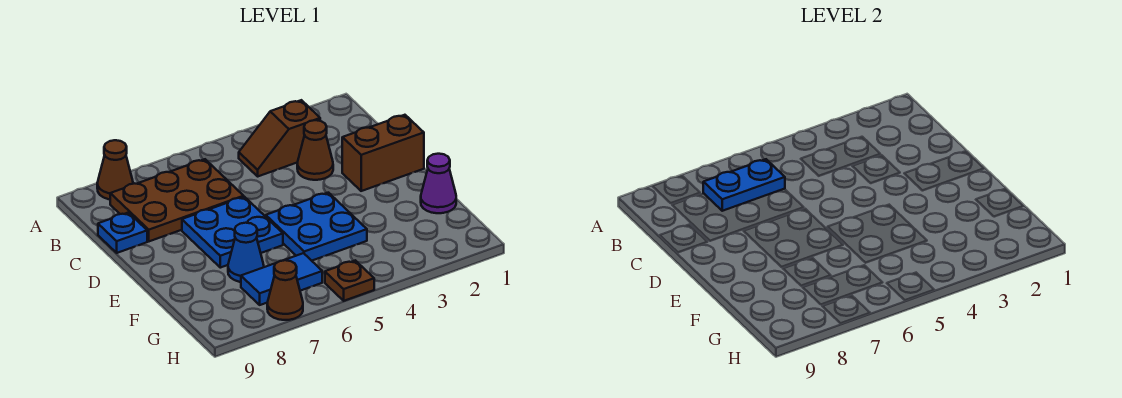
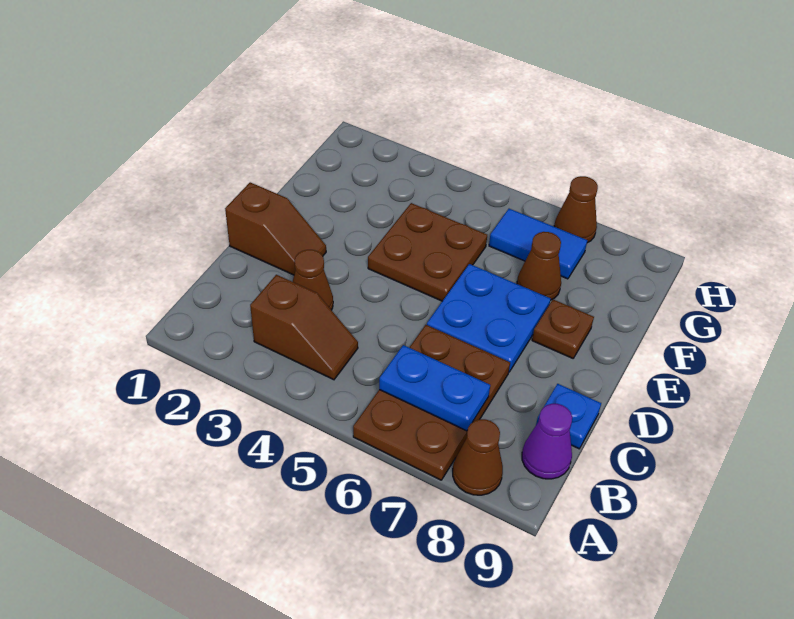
brown 2x3 plate [110,159,244,241] -> brown 2x3 plate turned to [353,325,510,480]
brown 1x2 brick [342,115,424,191] -> brown 1x2 slope [225,182,326,275]
blue 2x2 plate [266,193,367,261] -> brown 2x2 plate [368,203,487,301]
purple 1x1 cone [421,154,456,213] -> purple 1x1 cone moved to [522,404,572,479]
blue 1x1 cone [228,223,264,282] -> brown 1x1 cone [517,232,561,300]
brown 1x1 plate [325,260,374,301] -> brown 1x1 plate moved to [532,300,594,358]

